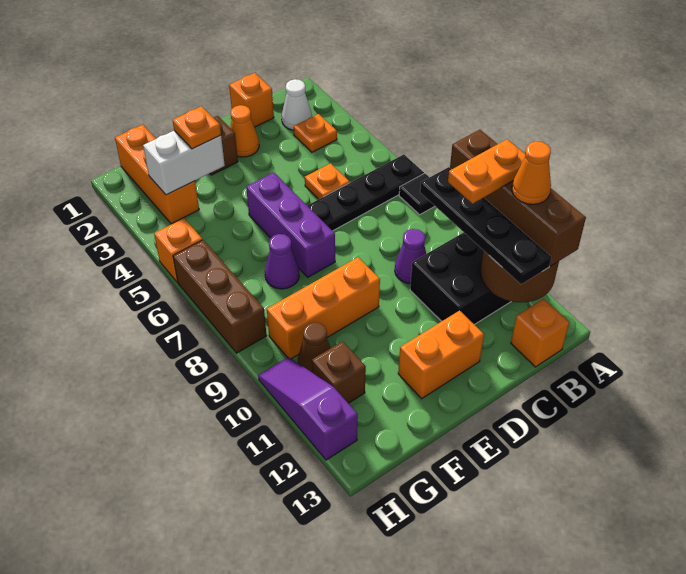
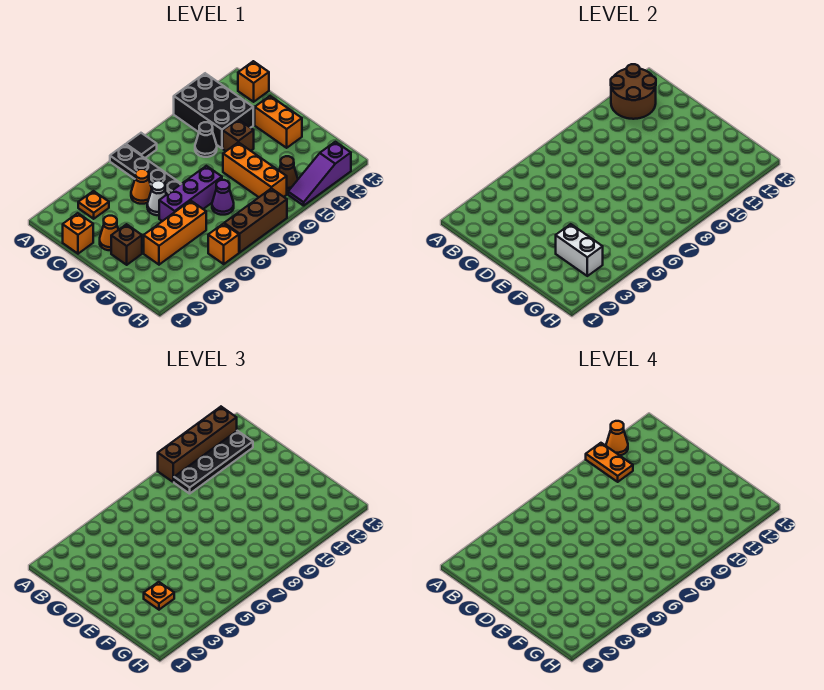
white 1x1 cone [282,79,312,130] -> white 1x1 cone moved to [147,180,166,215]
orange 1x1 plate [305,163,350,199] -> orange 1x1 cone [131,169,152,204]
purple 1x1 cone [395,229,426,284] -> black 1x1 cone [195,122,217,157]
orange 1x3 brick [115,125,199,224] -> orange 1x3 brick moved to [144,201,206,265]
brown 1x1 brick [312,341,366,403] -> brown 1x1 brick moved to [223,119,254,151]

